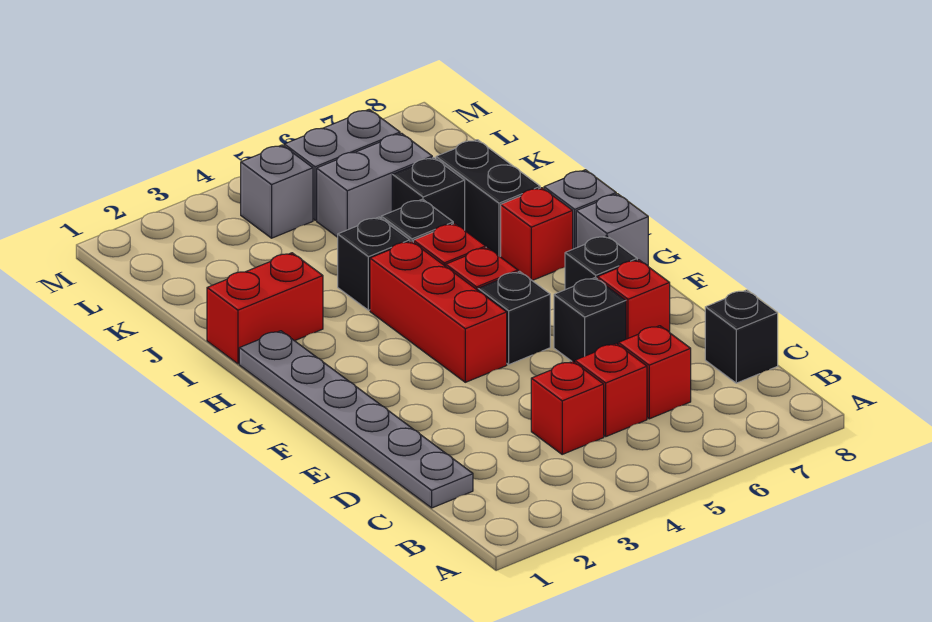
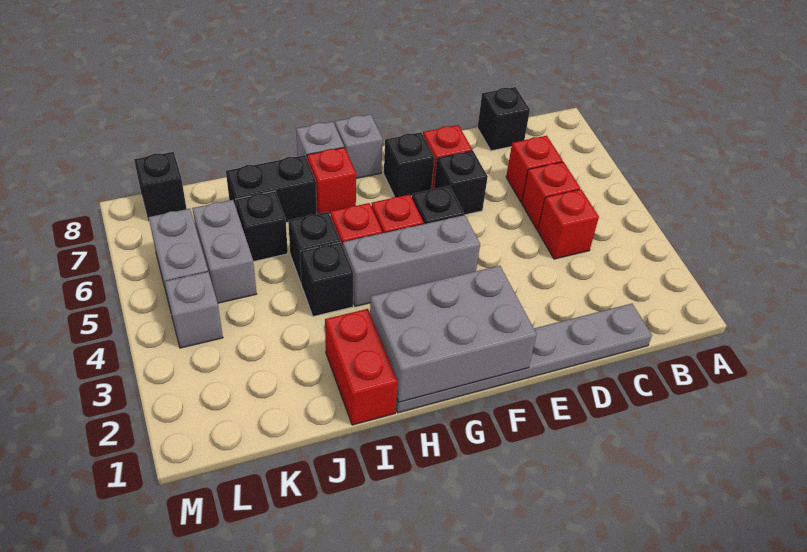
none -> grey 2x3 brick [370,266,537,402]
red 1x3 brick [370,241,507,382] -> grey 1x3 brick [343,215,480,306]
none -> black 1x1 brick [134,152,187,221]

